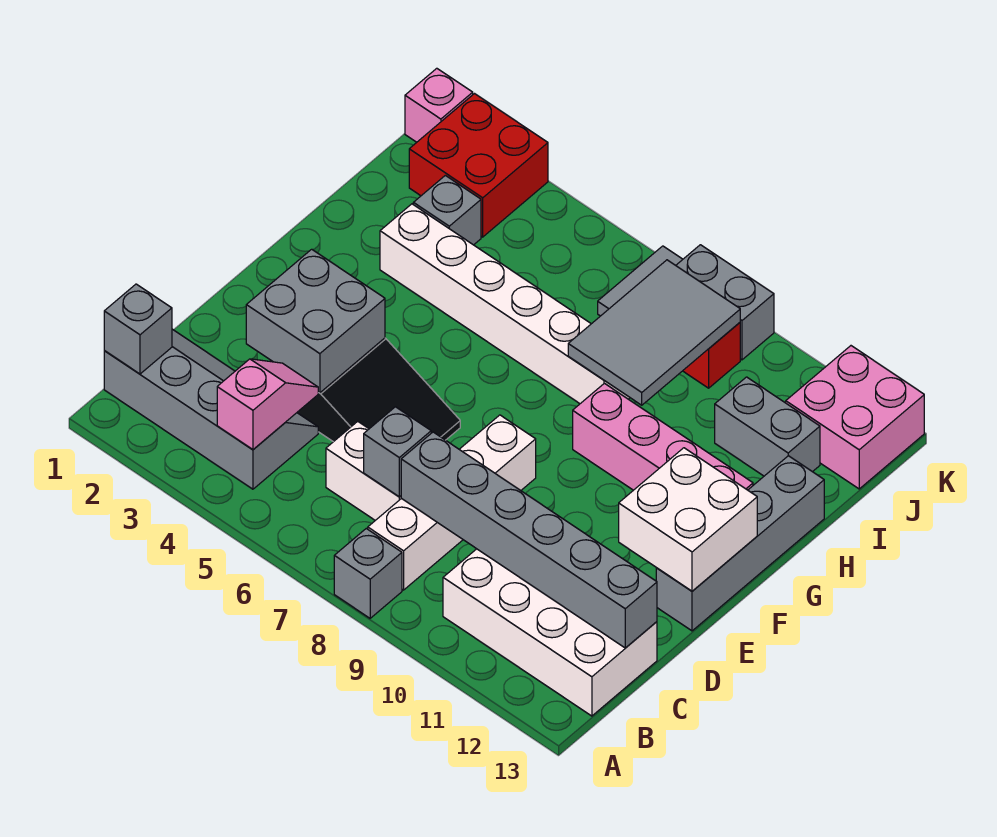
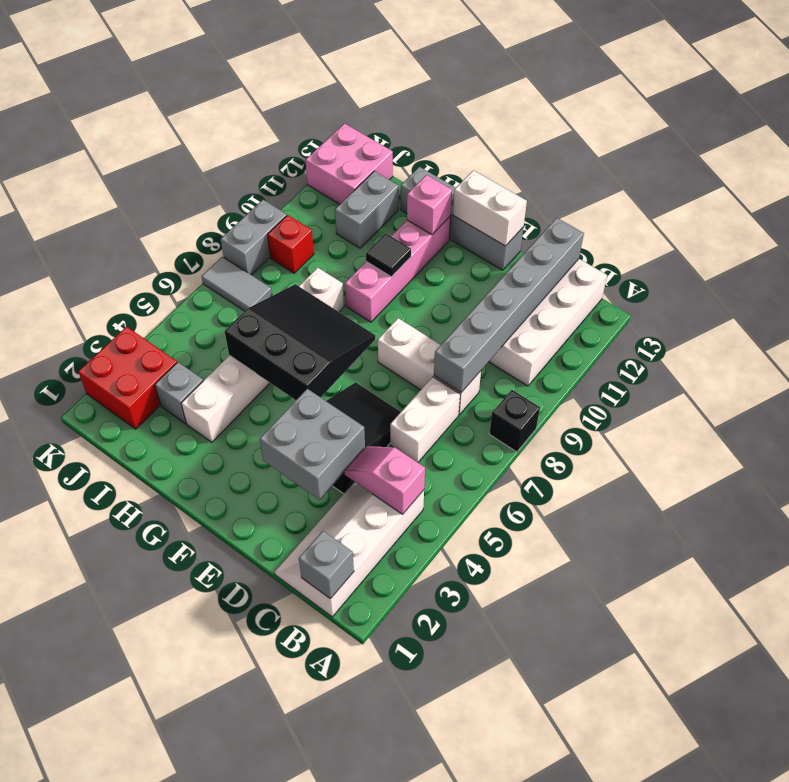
grey 1x1 brick [334,529,402,618] -> black 1x1 brick [489,390,540,452]
grey 2x4 slope [104,329,318,489] -> white 2x4 slope [275,482,424,617]
white 1x4 brick [368,415,536,590] -> white 1x3 brick [378,318,481,415]
grey 1x1 brick [364,407,431,497] -> none
white 2x2 brick [619,448,757,591] -> white 1x2 brick [453,170,527,246]
none -> black 3x3 slope [225,284,375,400]
none -> black 1x1 tile [366,233,411,277]
grey 2x3 tile [568,260,740,405] -> none
pink 1x1 brick [405,68,473,142] -> pink 1x1 brick moved to [407,175,452,235]

